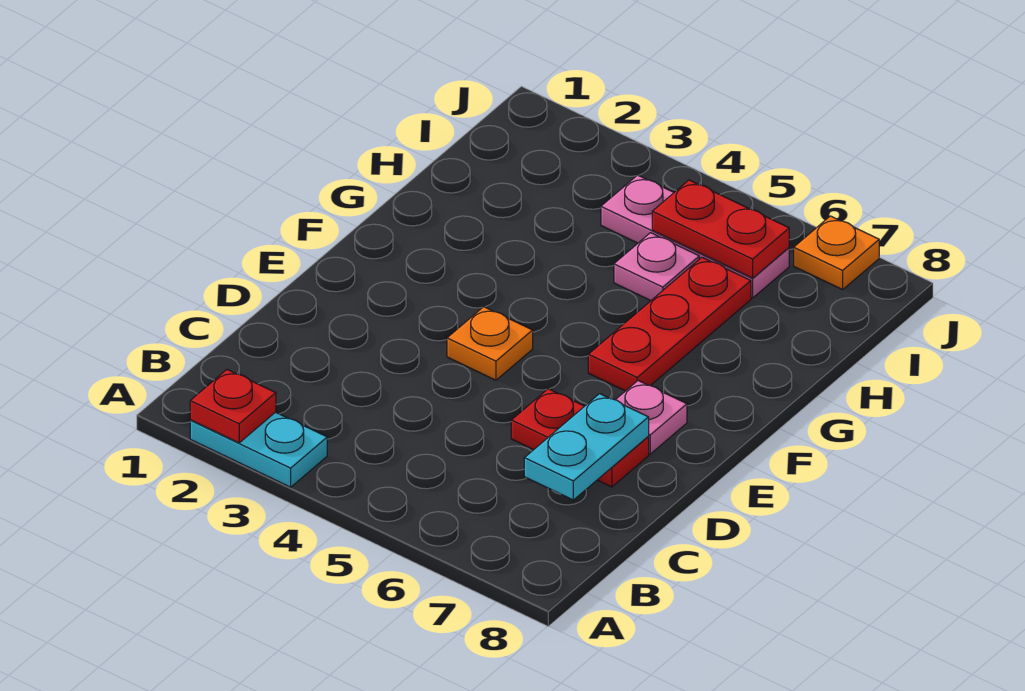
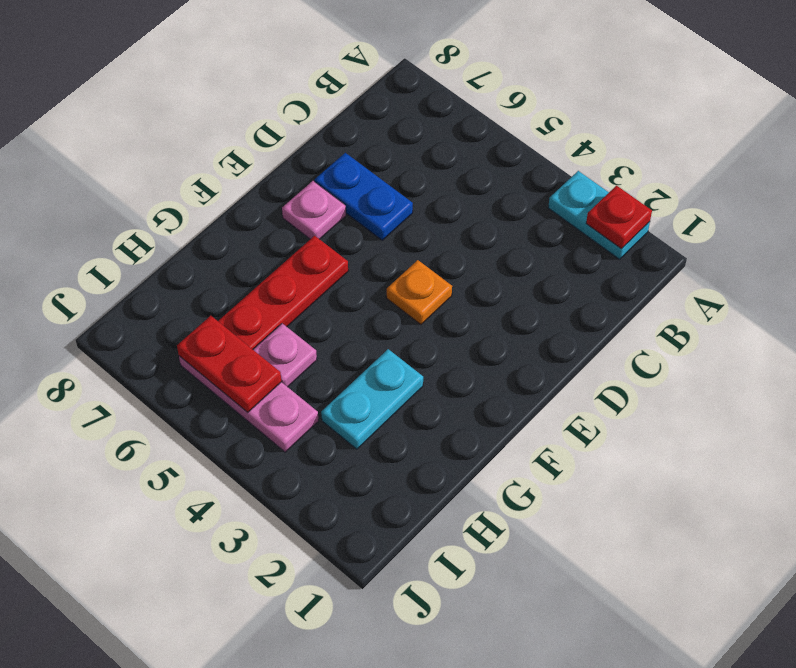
cyan 1x2 plate [524,394,649,500] -> cyan 1x2 plate moved to [321,349,423,449]
red 1x2 plate [511,389,649,487] -> blue 1x2 plate [315,153,413,240]
orange 1x1 plate [794,216,879,290] -> none

